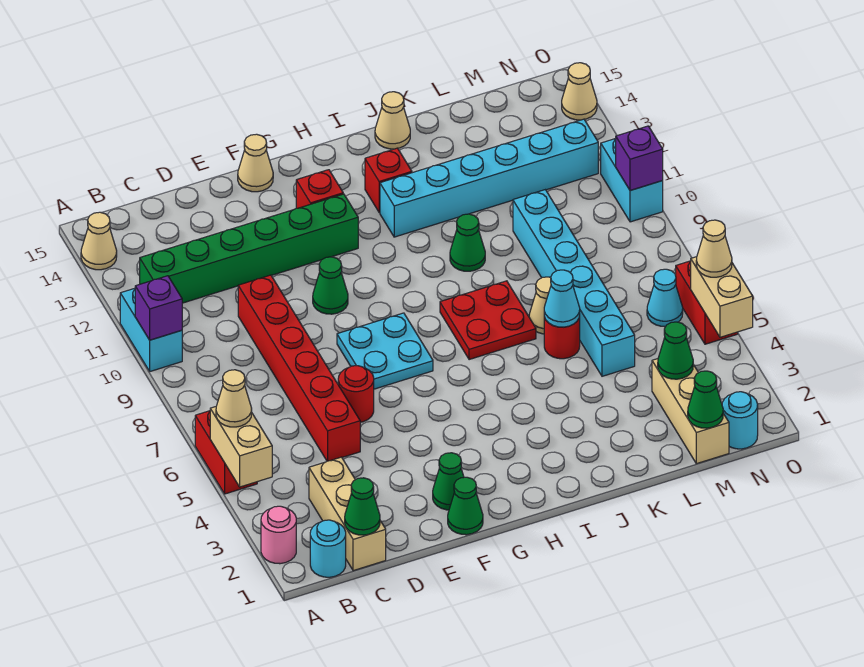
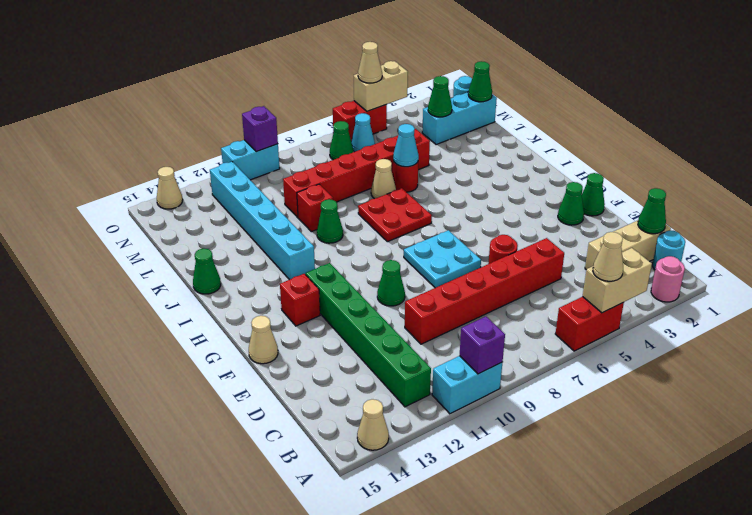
red 1x1 brick [365,148,412,213] -> red 1x1 brick moved to [297,184,333,232]
tan 1x1 cone [375,92,410,149] -> green 1x1 cone [193,249,221,294]
cyan 1x6 brick [513,190,635,376] -> red 1x6 brick [283,129,430,217]
tan 1x3 brick [652,359,729,464] -> cyan 1x3 brick [422,92,497,145]
none -> green 1x1 cone [330,121,354,160]

